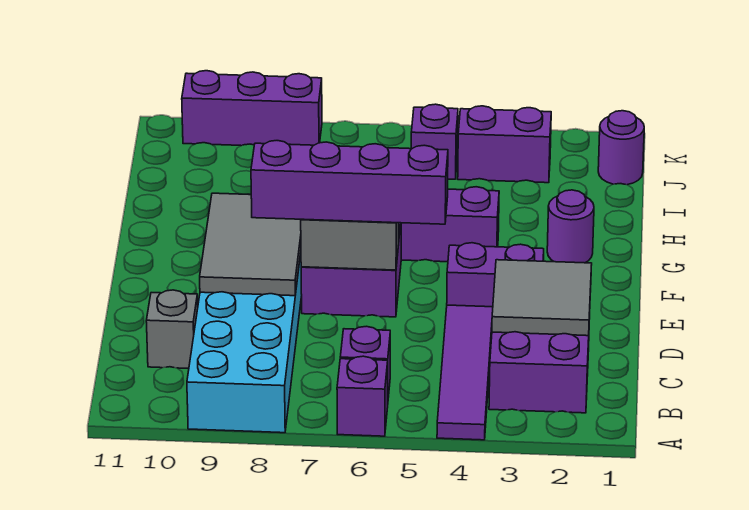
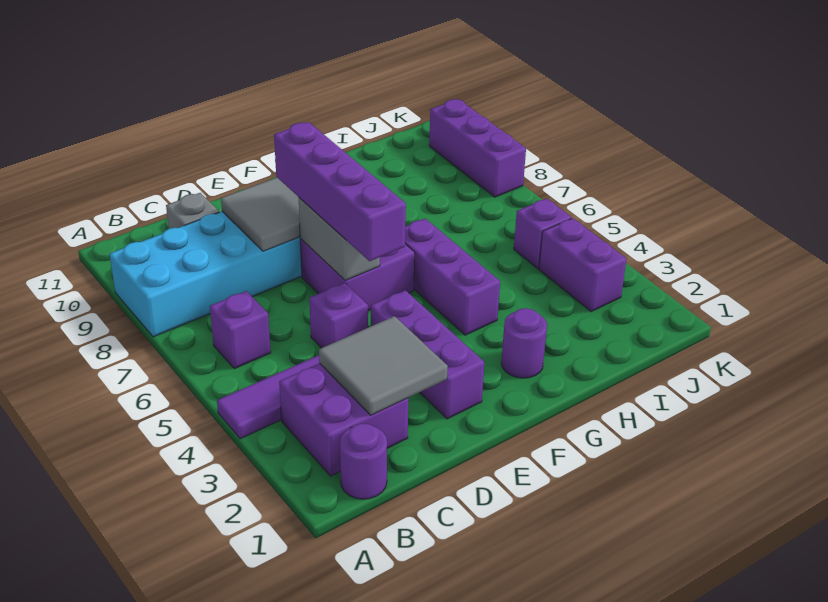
purple 1x1 brick [337,356,388,436] -> purple 1x1 brick moved to [309,283,368,348]
purple 1x2 brick [447,243,544,307] -> purple 1x3 brick [371,290,484,419]
purple 1x1 round brick [598,111,644,185] -> purple 1x1 round brick moved to [340,423,387,499]

